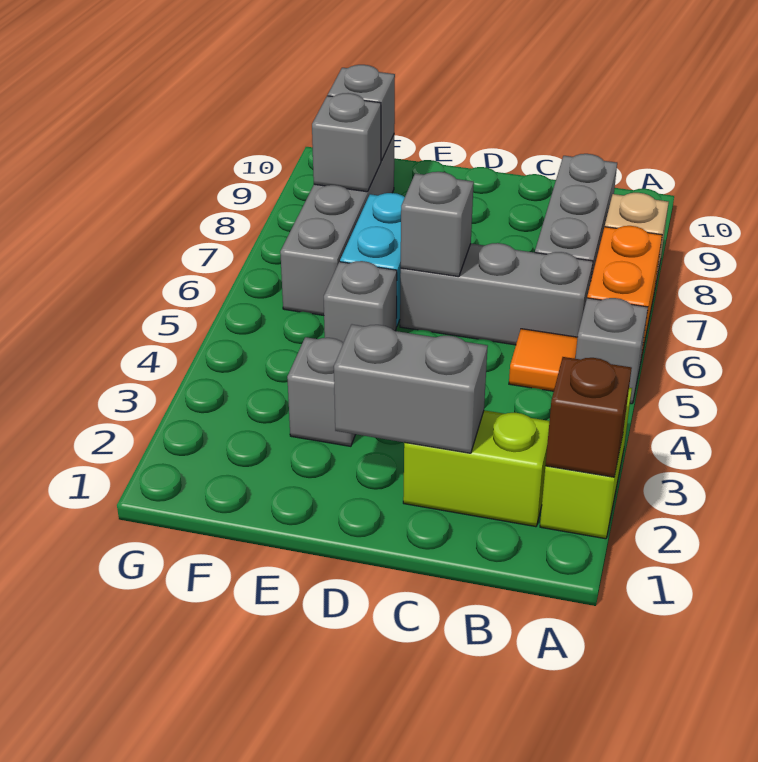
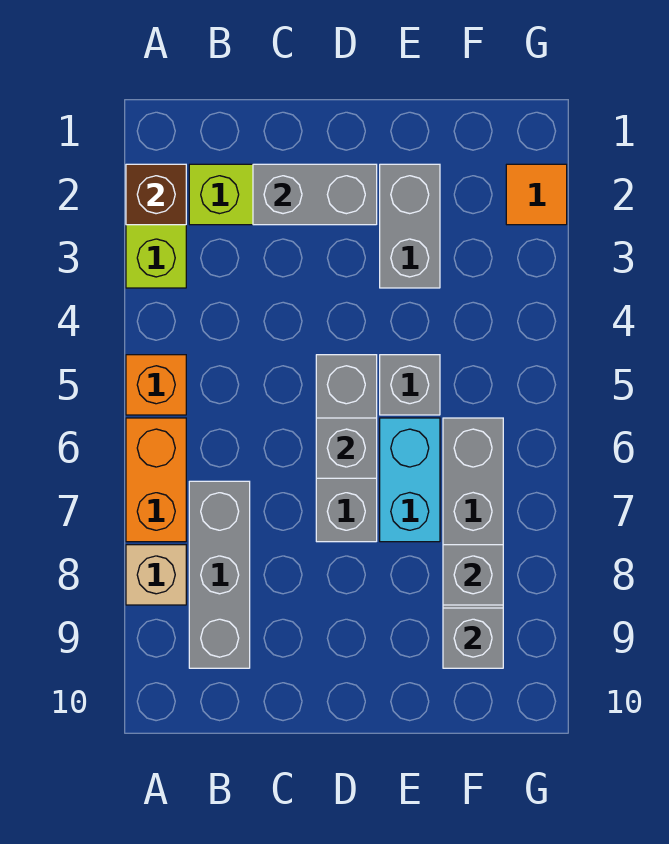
grey 1x1 brick [575,298,648,404] -> orange 1x1 brick [126,355,186,415]
orange 1x1 tile [509,329,578,391] -> orange 1x1 tile moved to [506,164,567,225]
grey 1x3 brick [400,243,593,345] -> grey 1x3 brick turned to [316,355,377,542]
grey 1x1 brick [287,337,356,446] -> grey 1x2 brick [380,164,440,288]

